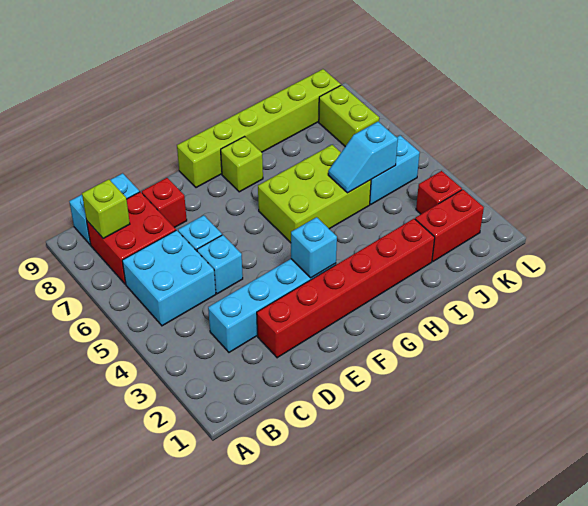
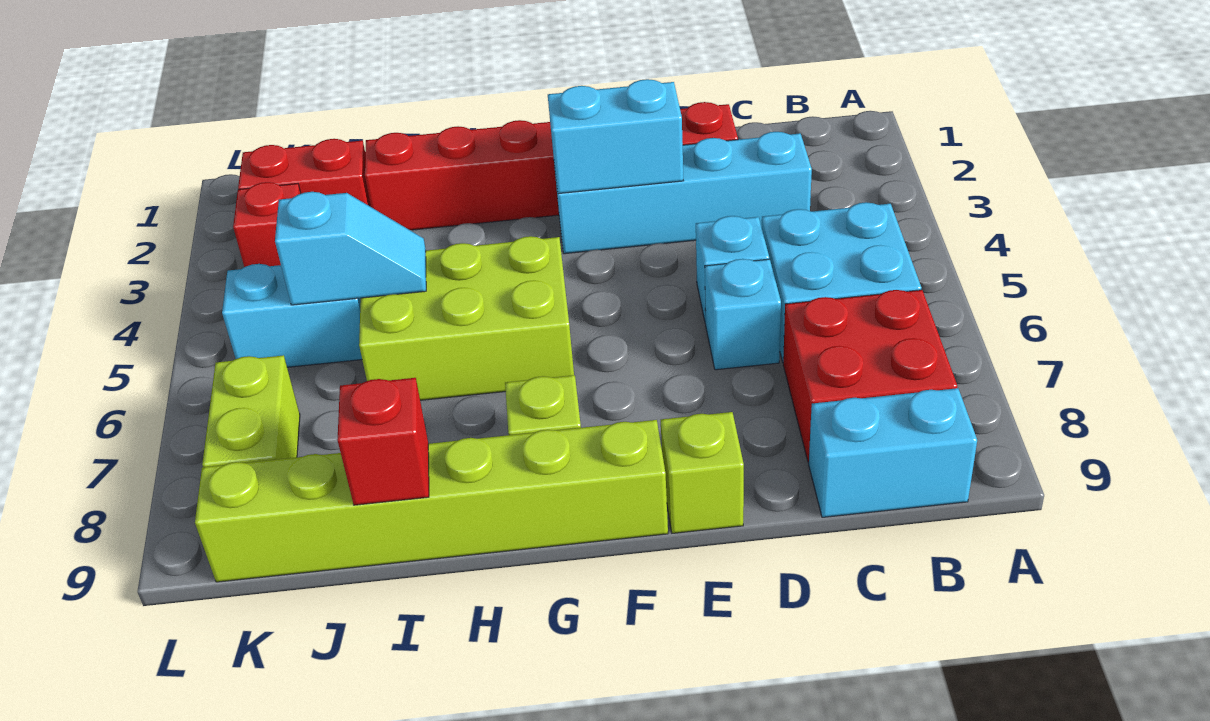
lime 1x1 brick [82,179,130,239] -> lime 1x1 brick moved to [661,412,744,533]
red 1x1 brick [142,178,187,228] -> red 1x1 brick moved to [337,378,429,505]
cyan 1x1 brick [291,217,337,278] -> cyan 1x2 brick [548,79,683,194]

